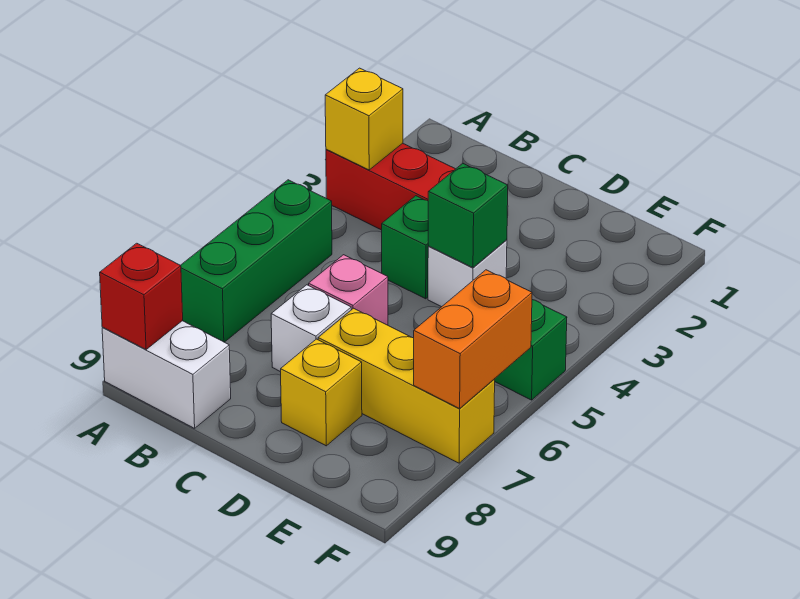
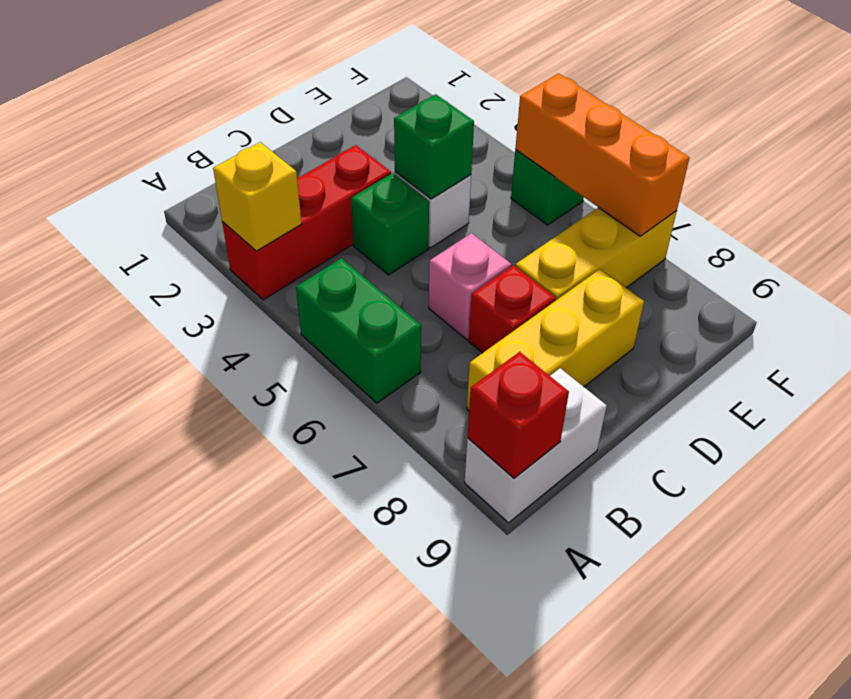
green 1x3 brick [181,180,332,342] -> green 1x2 brick [296,258,421,403]
white 1x1 brick [271,285,351,372] -> red 1x1 brick [469,265,556,353]
yellow 1x1 brick [281,339,362,446] -> yellow 1x3 brick [467,269,644,411]
orange 1x2 brick [414,270,532,409] -> orange 1x3 brick [515,73,689,236]

